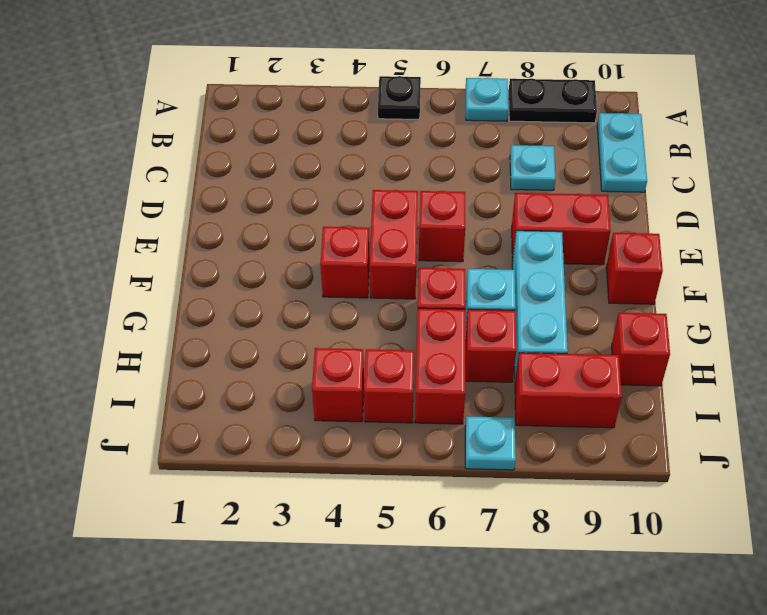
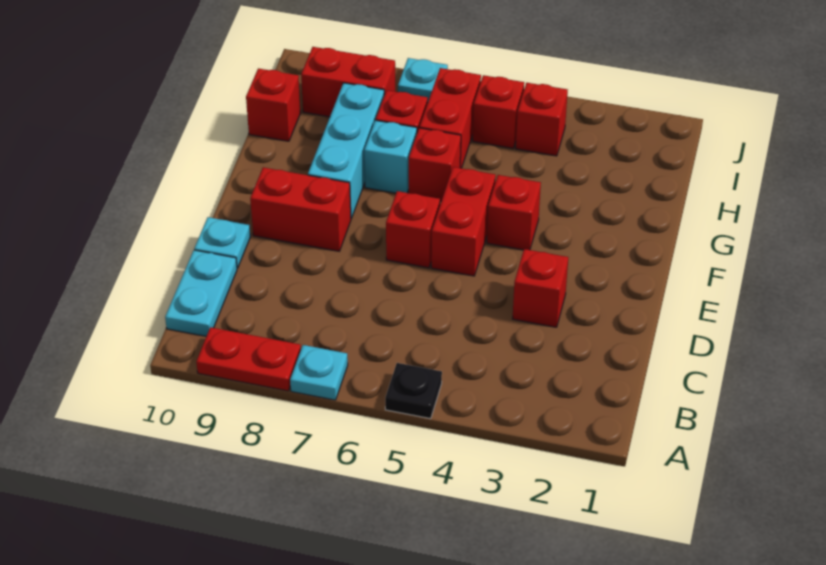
black 1x2 plate [509,78,597,123] -> red 1x2 plate [196,327,301,391]
cyan 1x1 plate [510,145,555,190] -> cyan 1x1 plate moved to [194,217,250,268]
red 1x1 brick [606,233,663,304] -> red 1x1 brick moved to [513,249,568,327]

